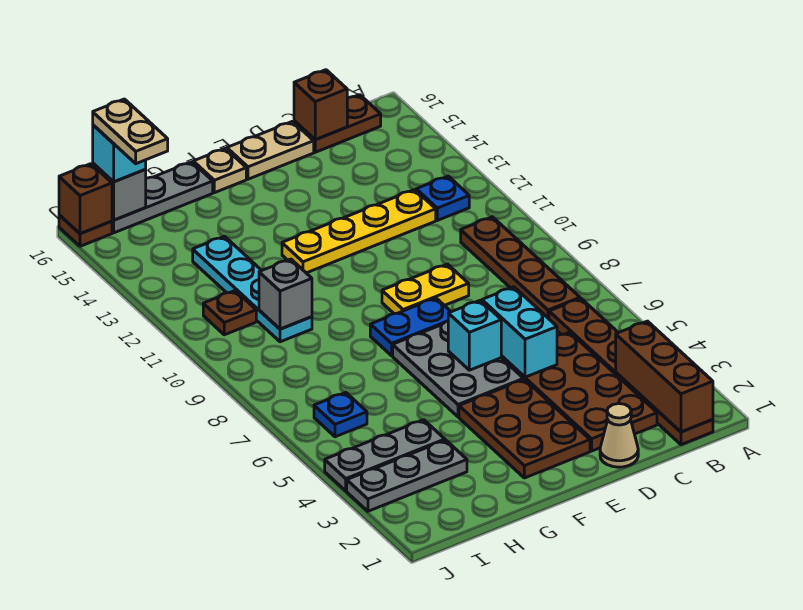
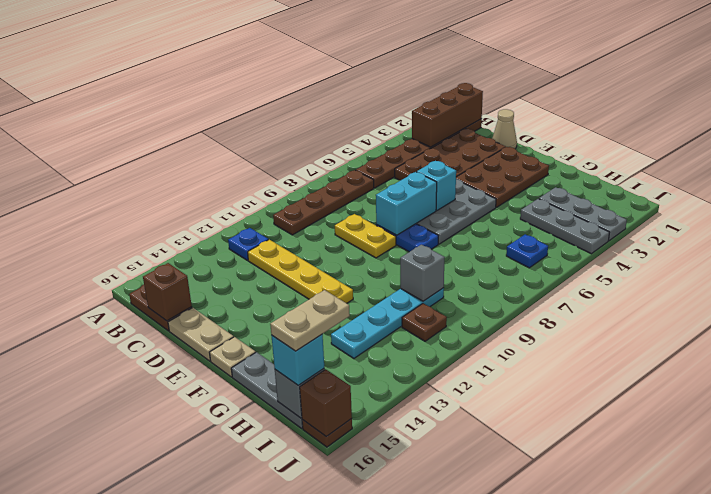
cyan 1x2 brick [482,287,557,377] -> cyan 1x2 brick moved to [376,172,437,235]

